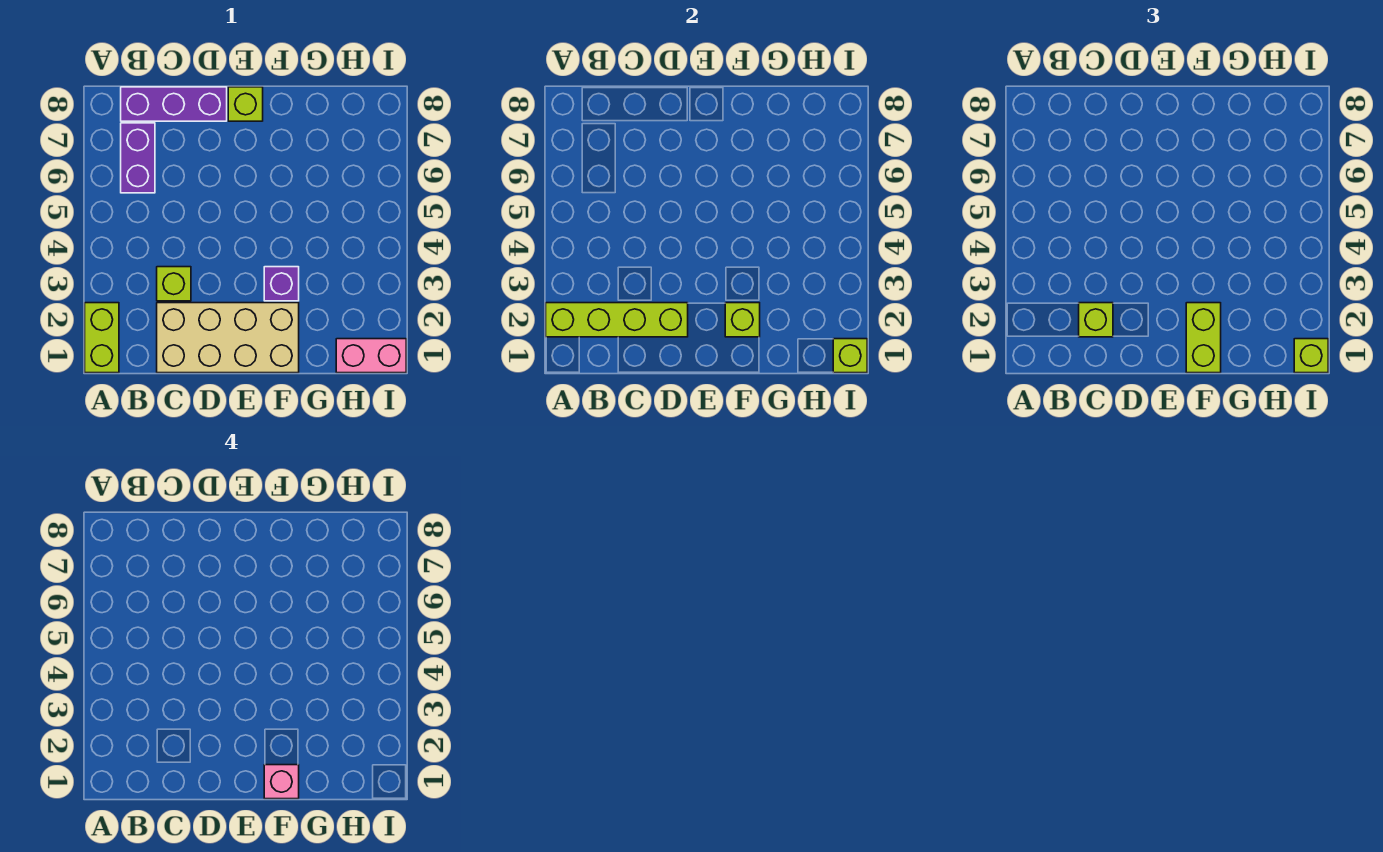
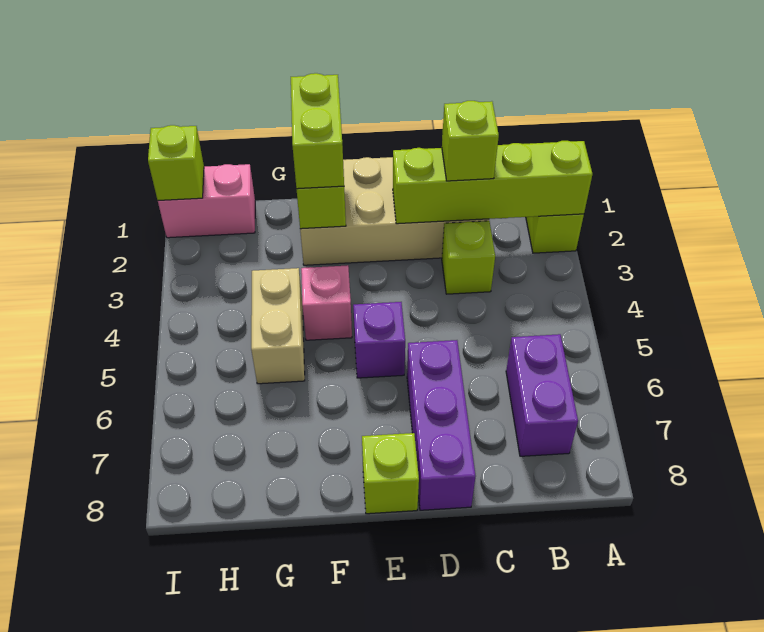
purple 1x3 brick [121,87,227,121] -> purple 1x3 brick turned to [407,340,475,510]
pink 1x1 brick [264,765,299,799] -> pink 1x1 brick moved to [301,265,352,340]
purple 1x1 brick [264,267,299,301] -> purple 1x1 brick moved to [353,302,405,378]
none -> tan 1x2 brick [251,268,305,384]
lime 1x1 brick [1294,339,1328,373] -> none

